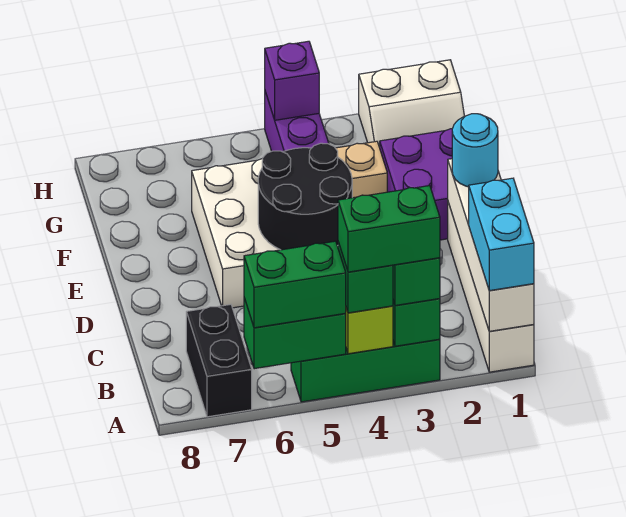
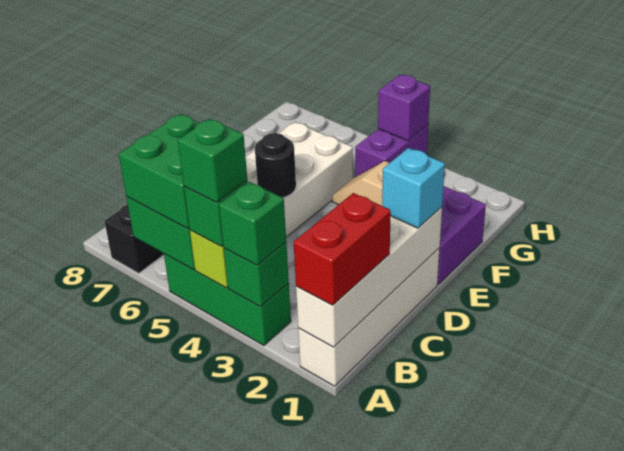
cyan 1x2 brick [469,178,534,291] -> red 1x2 brick [294,193,391,305]
green 1x2 brick [338,186,440,272] -> green 1x1 brick [178,119,247,202]
green 1x2 brick [244,241,346,328] -> green 2x2 brick [119,114,199,229]
cyan 1x1 round brick [452,114,498,187] -> cyan 1x1 brick [382,148,445,228]
black 2x2 round brick [258,143,352,250] -> black 1x1 round brick [255,133,296,198]
white 2x2 slope [359,60,465,147] -> none

